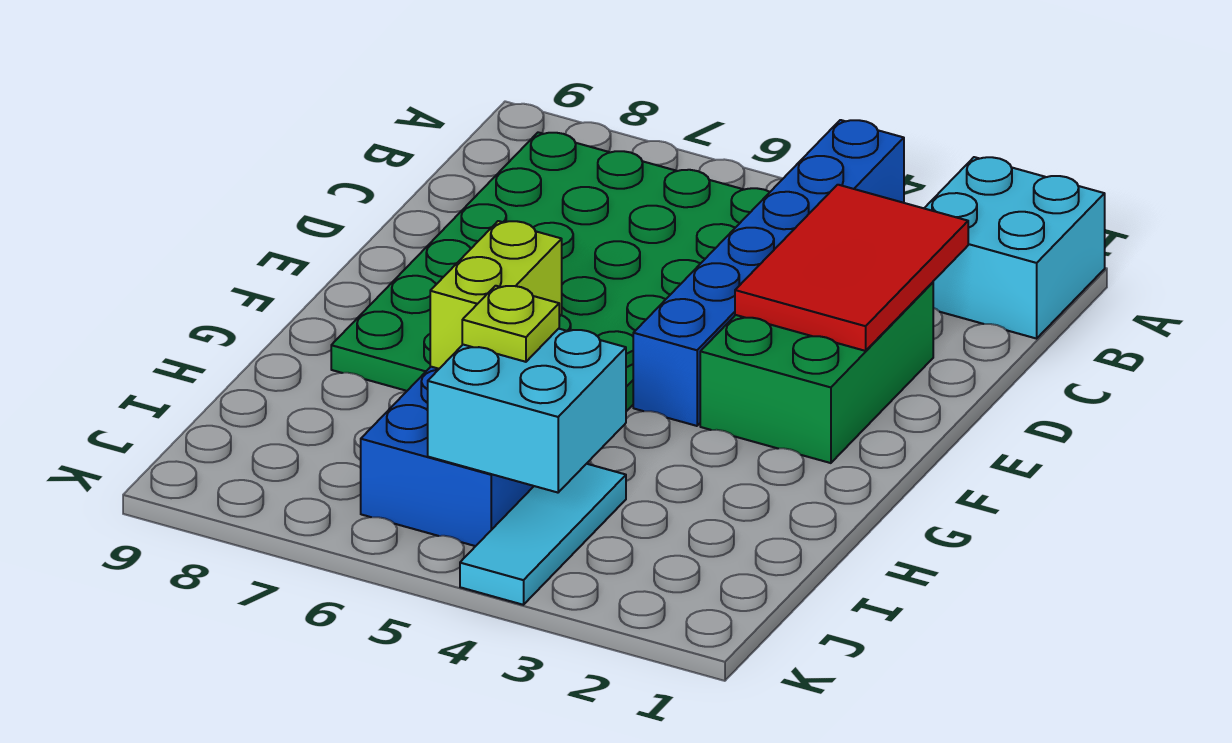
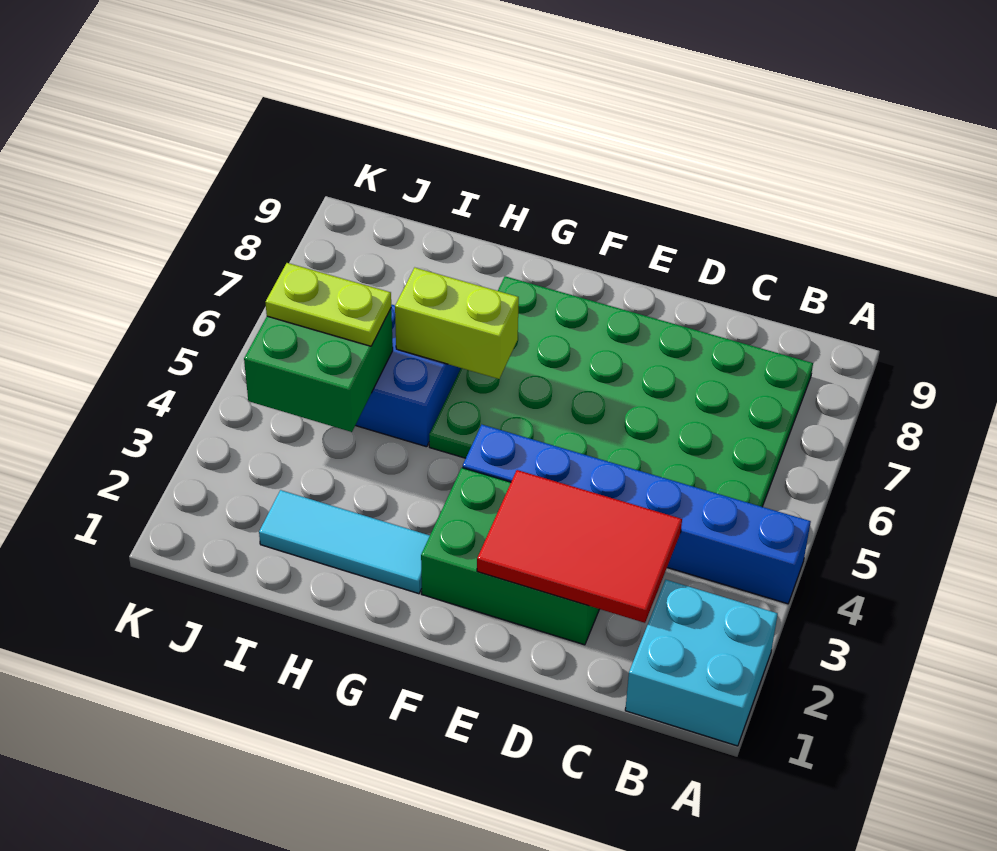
cyan 1x3 tile [460,464,626,605] -> cyan 1x3 tile moved to [259,490,430,594]
cyan 2x2 brick [428,329,626,493] -> green 2x2 brick [244,309,393,432]
lime 1x1 plate [462,286,559,362] -> lime 1x2 plate [265,263,391,346]

